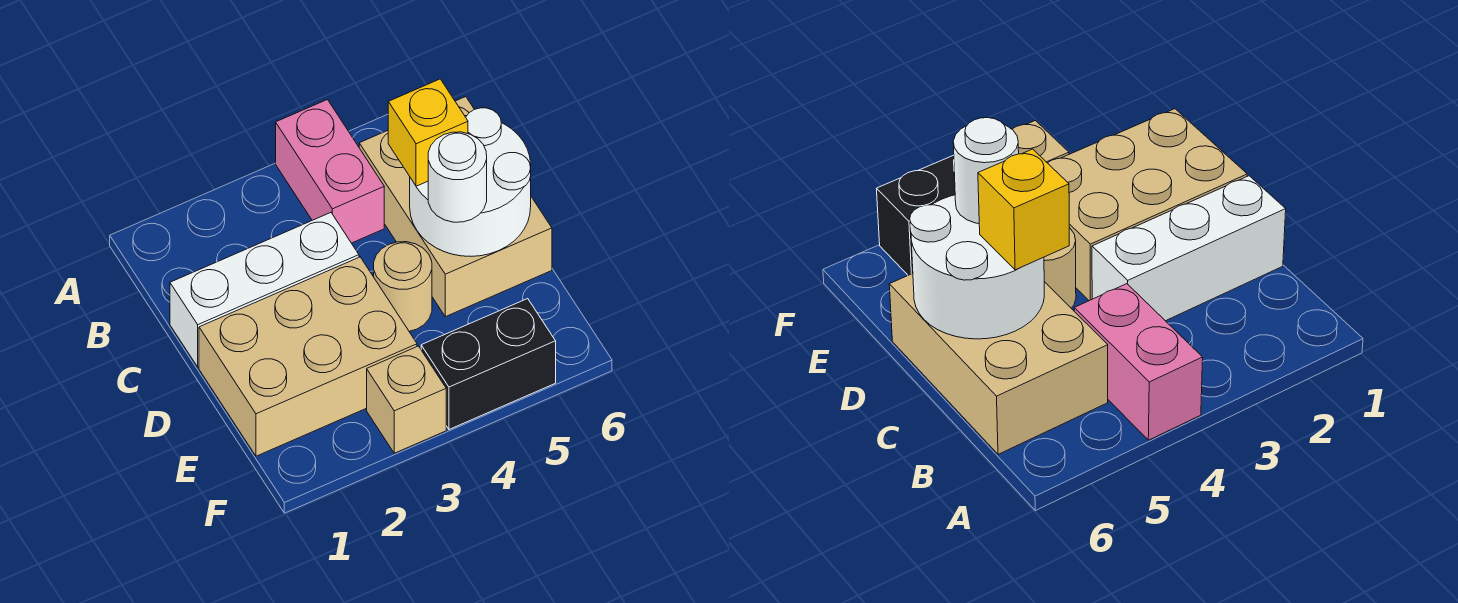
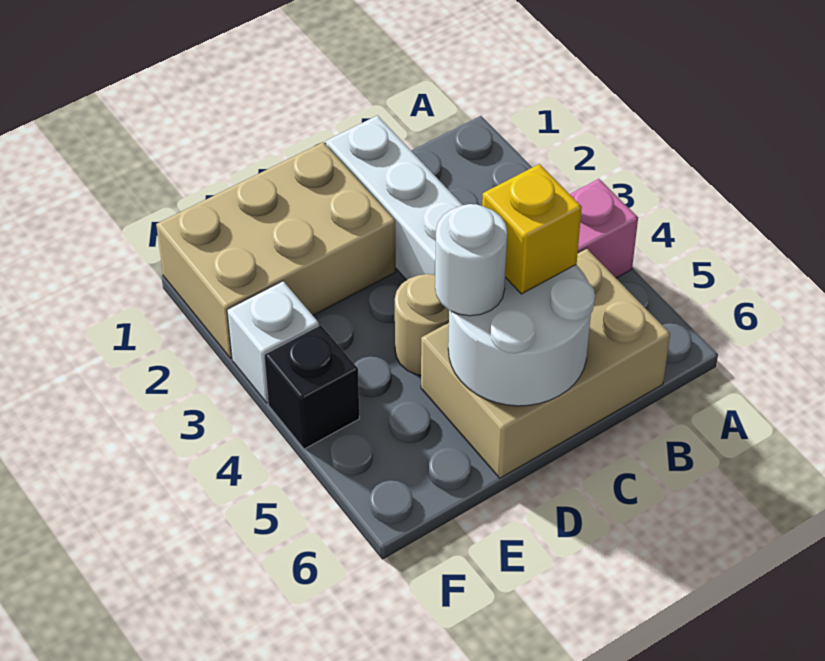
tan 2x3 brick [199,257,417,456] -> tan 2x3 brick turned to [156,142,396,358]
tan 1x1 brick [367,346,446,453] -> white 1x1 brick [227,281,319,403]
black 1x2 brick [421,299,556,429] -> black 1x1 brick [264,325,359,449]

